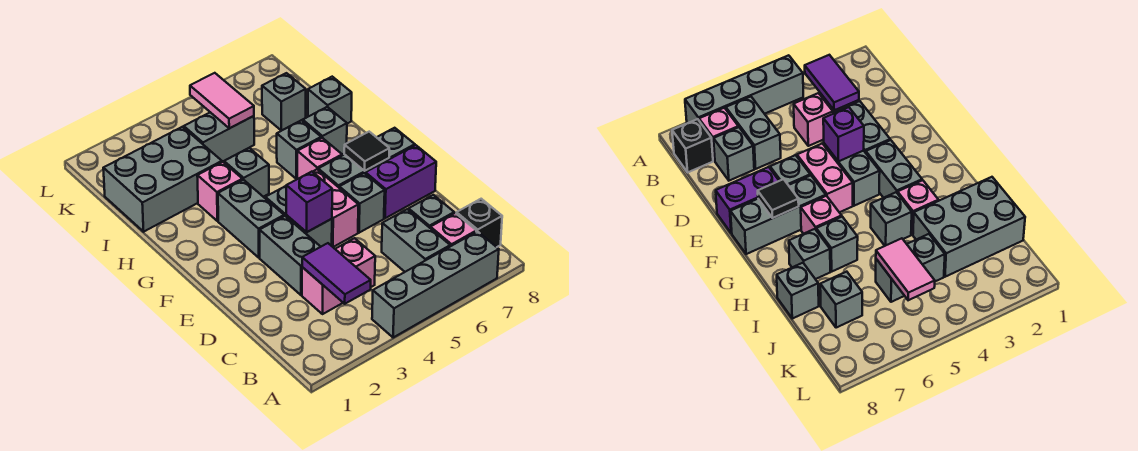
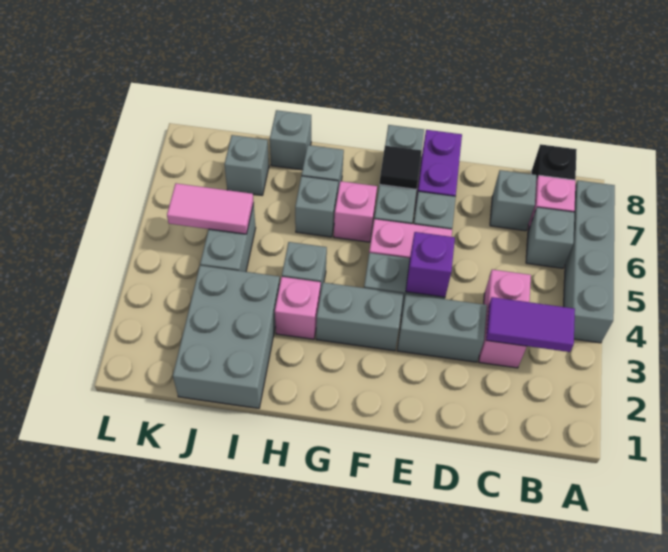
grey 1x2 brick [382,209,450,272] -> grey 1x1 brick [526,207,574,268]

